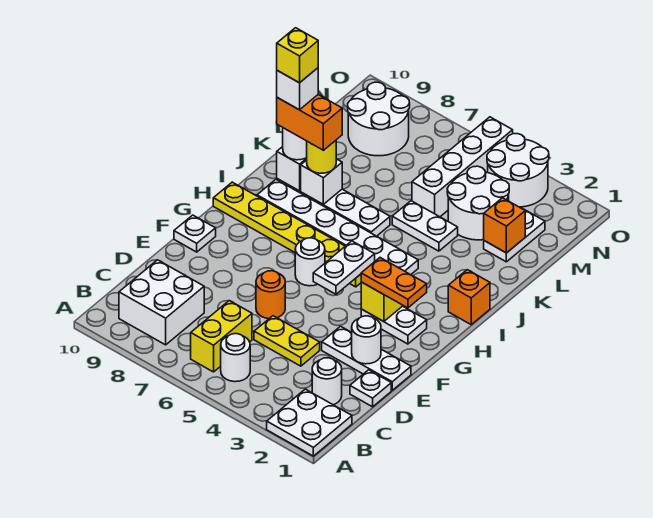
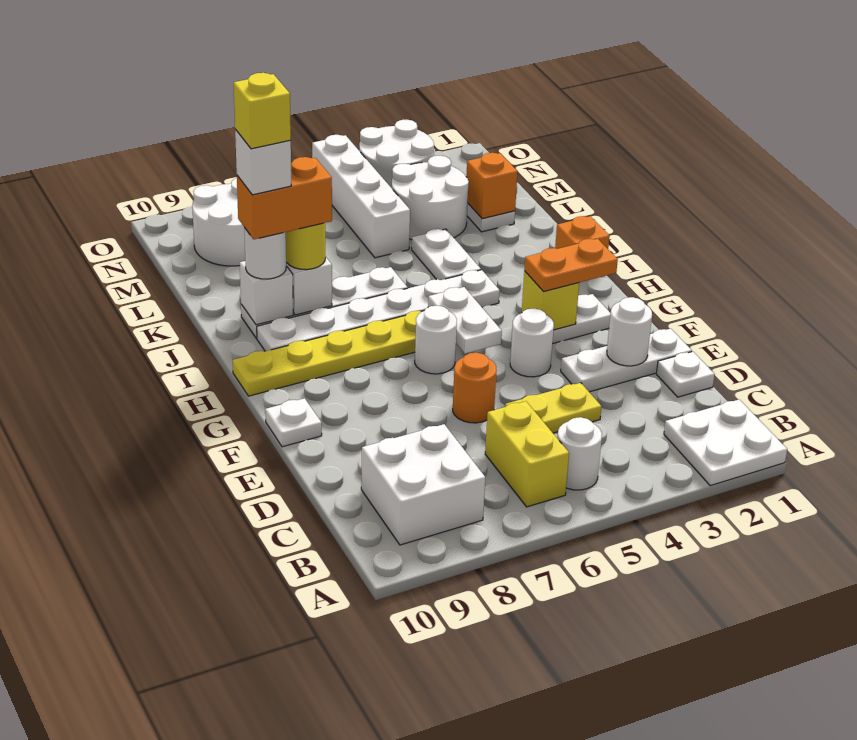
white 1x1 round brick [312,358,342,405] -> white 1x1 round brick moved to [510,309,554,377]
white 1x2 plate [392,201,458,251] -> white 1x2 plate turned to [412,229,481,280]

